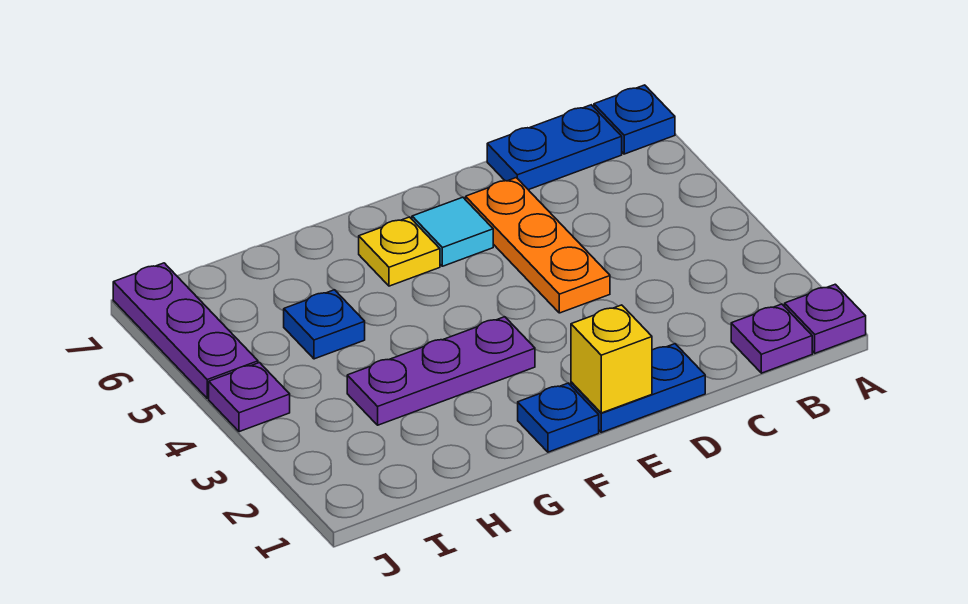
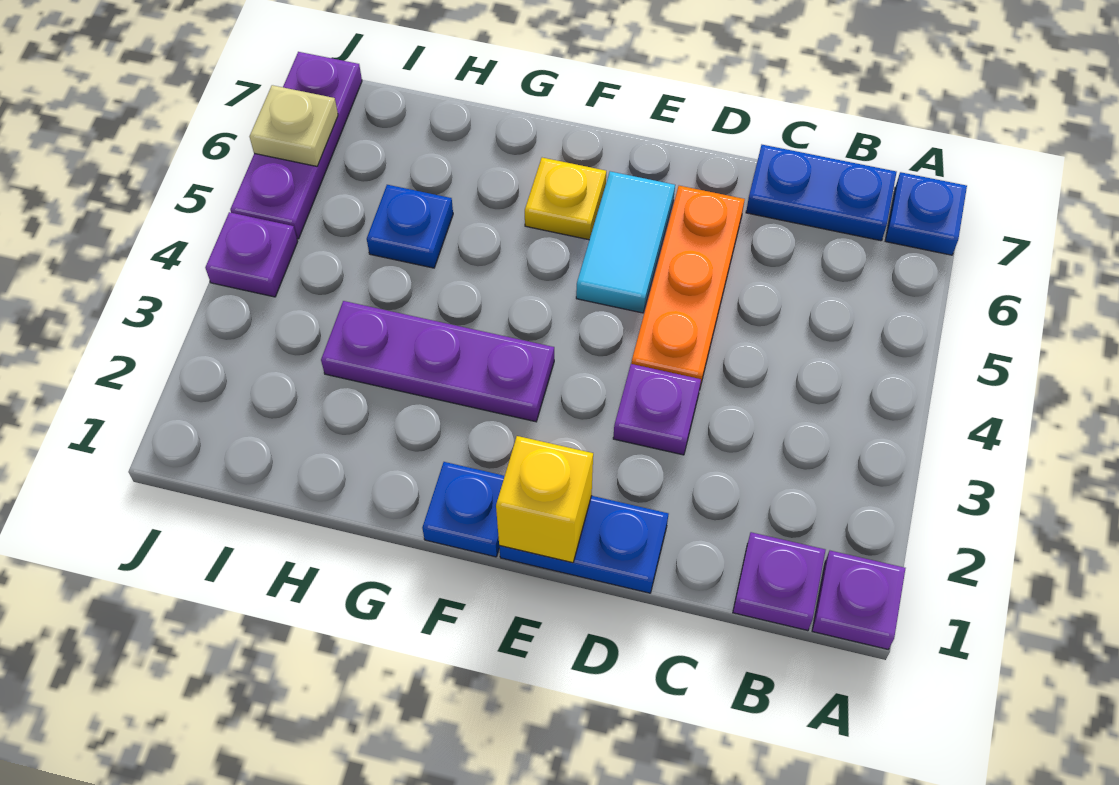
none -> purple 1x1 plate [613,364,701,455]
cyan 1x1 tile [412,197,493,266] -> cyan 1x2 tile [576,171,675,313]
none -> tan 1x1 plate [250,85,338,166]

